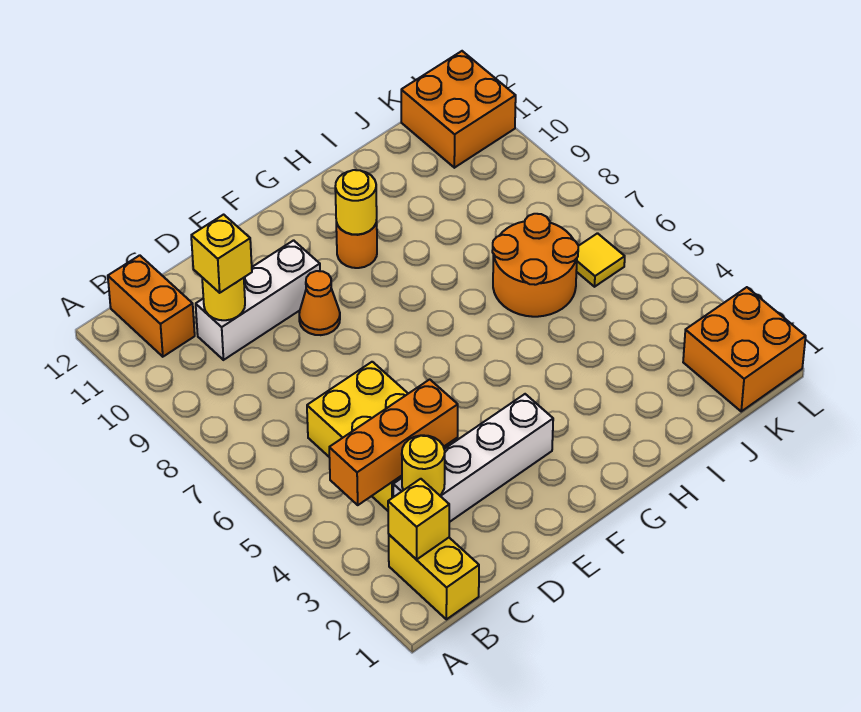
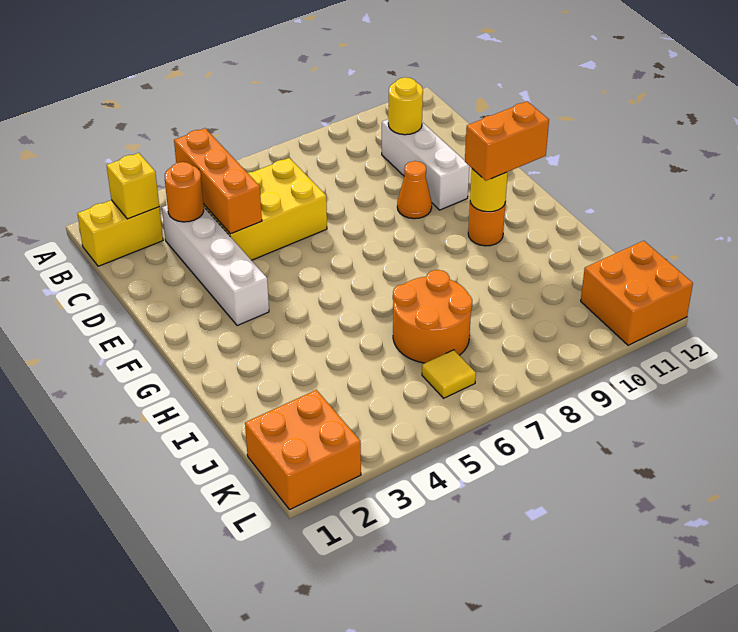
orange 1x2 brick [108,255,195,357] -> orange 1x2 brick moved to [465,101,549,181]
yellow 1x1 round brick [402,435,445,495] -> orange 1x1 round brick [165,162,204,222]
yellow 1x1 brick [191,215,252,293] -> none

